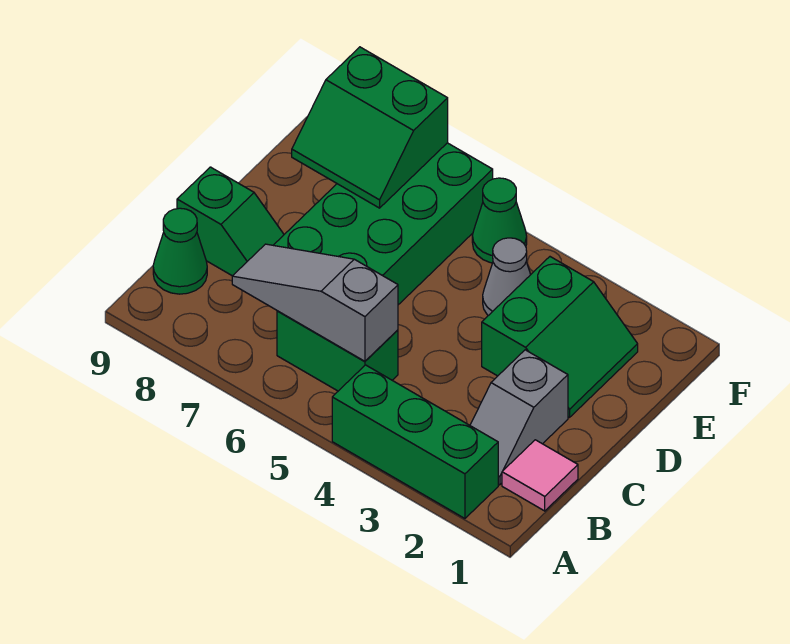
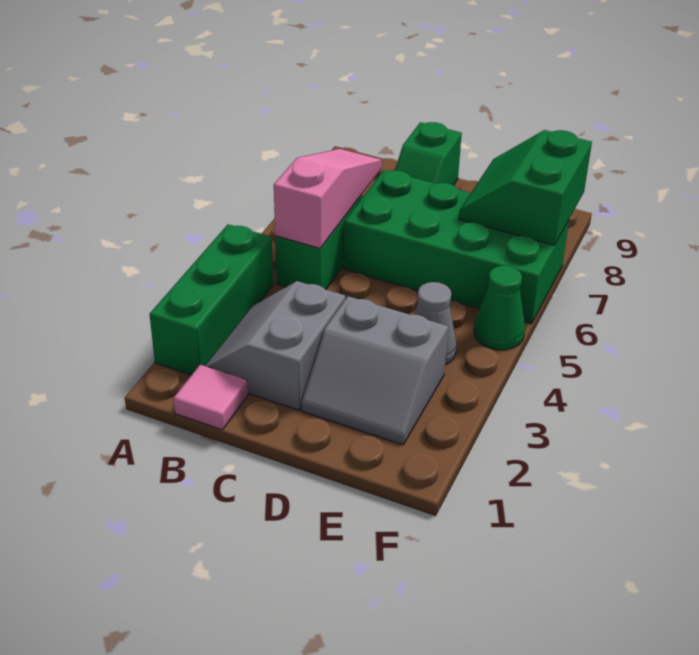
grey 1x2 slope [470,350,568,485] -> grey 2x2 slope [205,281,345,410]
grey 1x3 slope [232,244,398,361] -> pink 1x3 slope [274,149,382,248]
green 1x1 cone [153,208,207,294] -> none
green 2x2 slope [482,257,638,418] -> grey 2x2 slope [302,296,448,445]

